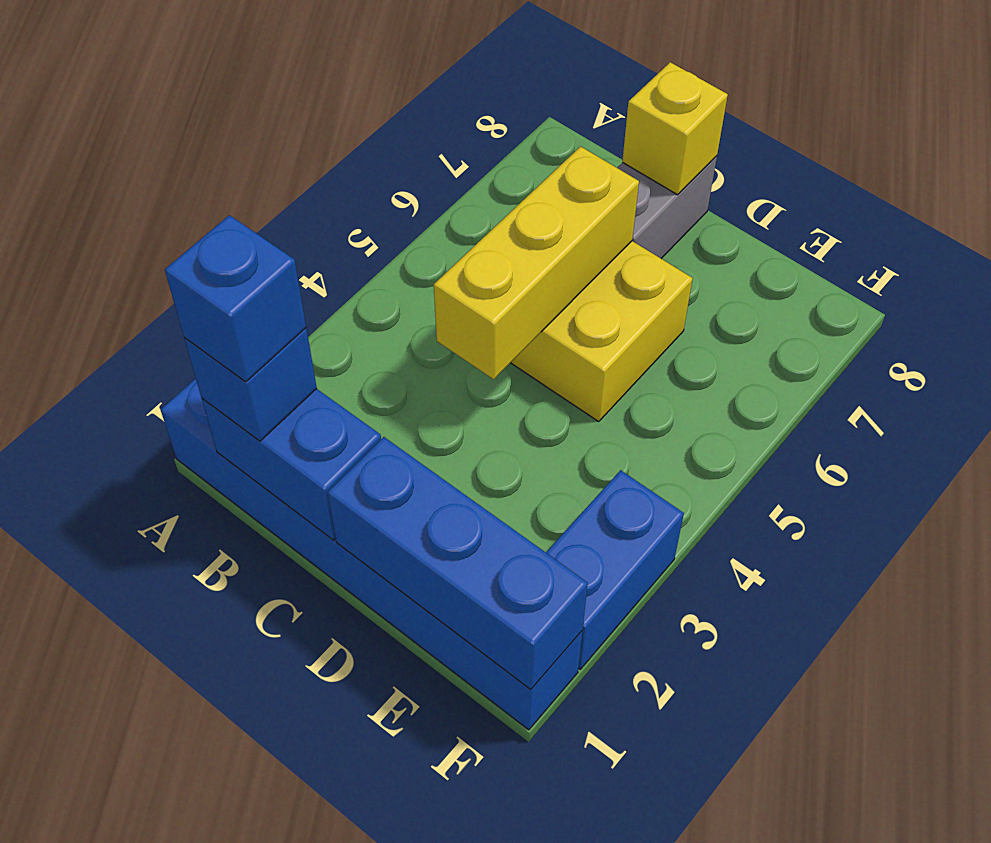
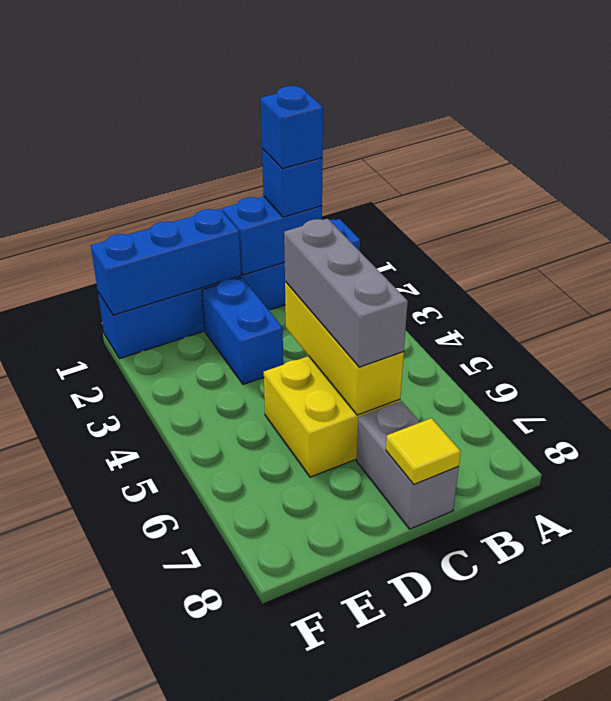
none -> grey 1x3 brick [284,219,408,367]
yellow 1x1 brick [622,62,728,195] -> yellow 1x1 tile [386,418,461,484]
blue 1x2 brick [546,470,684,669] -> blue 1x2 brick moved to [202,278,283,384]

